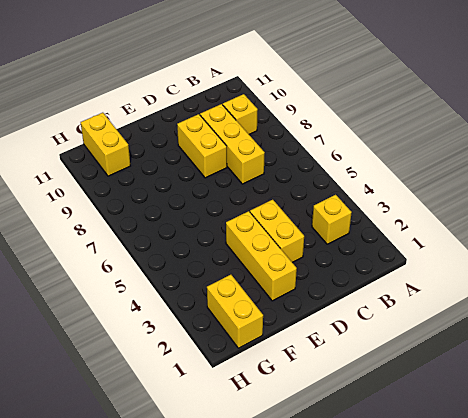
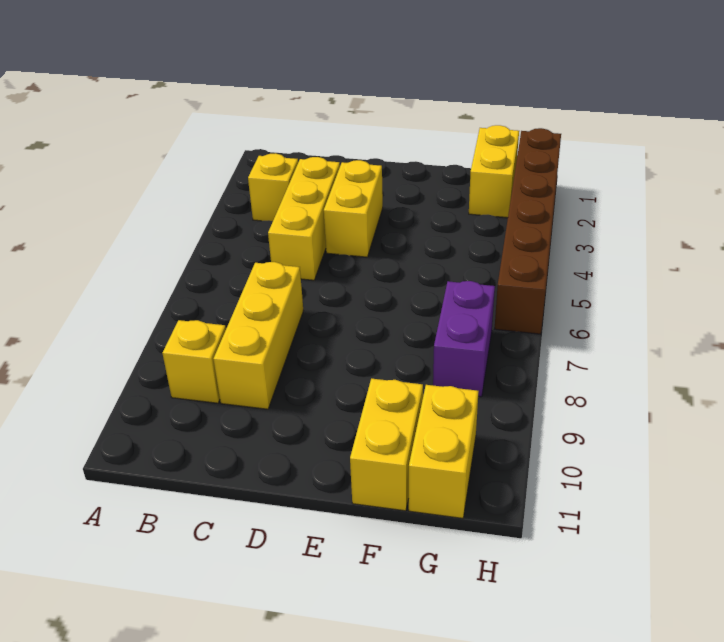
yellow 1x2 brick [177,114,227,178] -> yellow 1x2 brick moved to [350,379,423,511]
yellow 1x3 brick [226,211,297,301] -> yellow 1x3 brick moved to [268,157,340,280]
none -> purple 1x2 brick [433,281,495,397]
none -> brown 1x6 brick [495,128,561,334]

